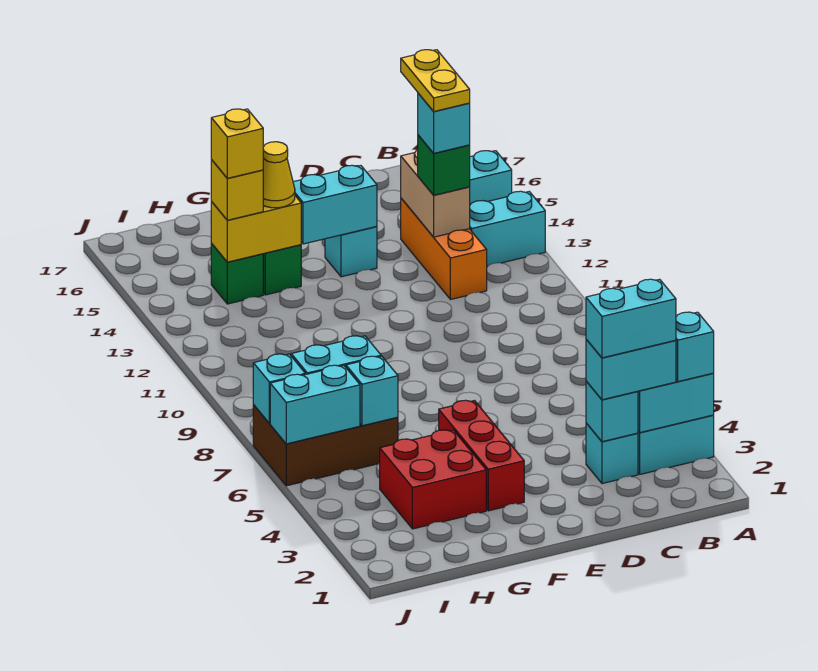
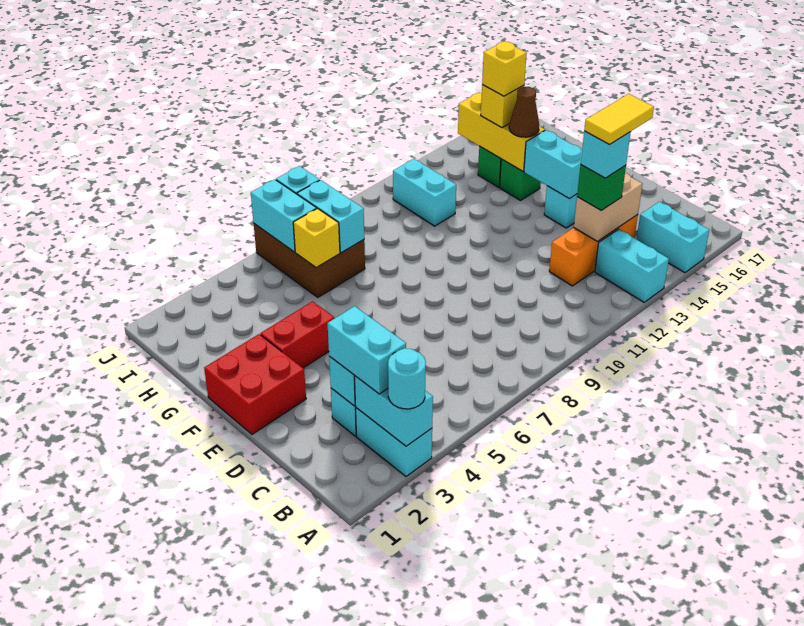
cyan 1x1 brick [676,312,714,382] -> cyan 1x1 round brick [388,348,426,409]
cyan 1x2 brick [586,279,676,358] -> cyan 1x2 brick moved to [393,159,456,226]
yellow 1x2 plate [401,50,470,111] -> yellow 1x2 tile [584,94,654,145]
red 1x3 brick [439,400,524,511] -> red 1x2 brick [260,301,334,368]
red 2x2 brick [380,430,486,529] -> red 2x2 brick moved to [204,334,306,434]
yellow 1x2 brick [211,196,301,262] -> yellow 1x3 brick [458,93,545,171]
yellow 1x1 cone [263,142,295,208] -> brown 1x1 cone [509,87,539,137]
cyan 1x1 brick [346,356,398,426] -> yellow 1x1 brick [293,209,340,268]

